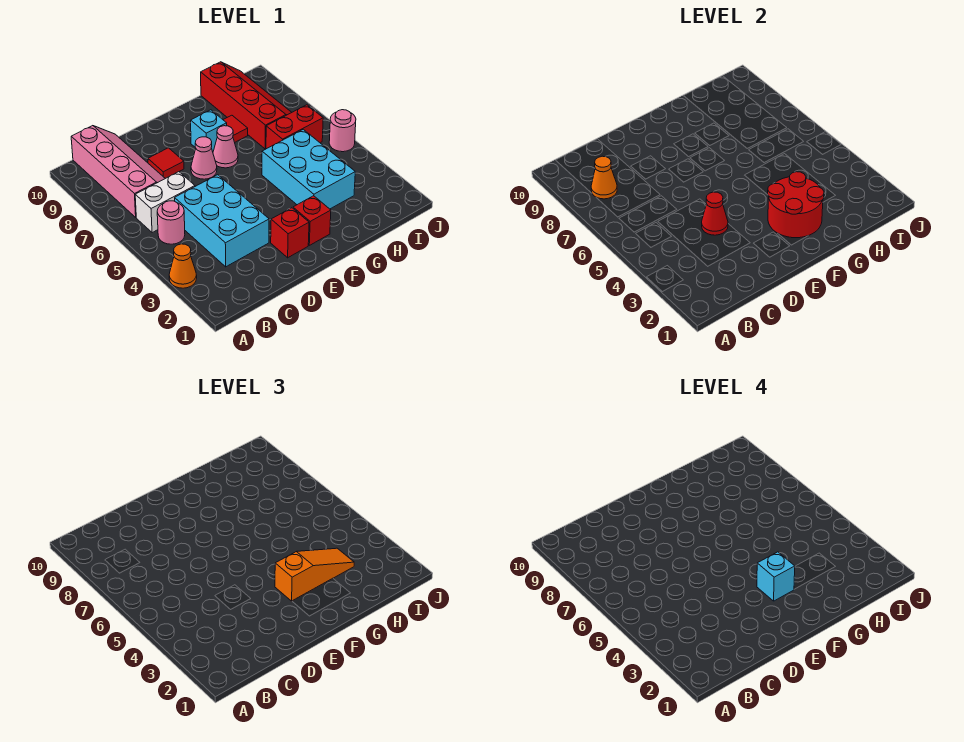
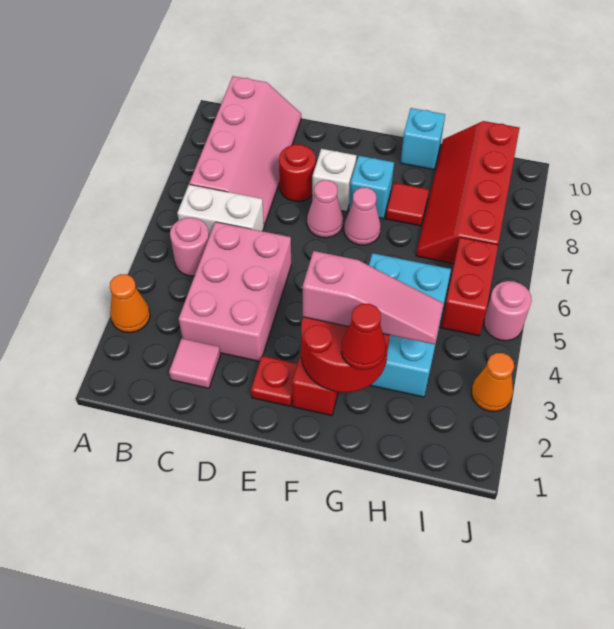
orange 1x1 cone [591,156,617,199] -> orange 1x1 cone moved to [472,353,514,412]
none -> pink 1x1 tile [169,339,221,388]
cyan 2x3 brick [175,175,269,267] -> pink 2x3 brick [179,222,291,361]
red 1x1 cone [702,192,728,235] -> red 1x1 cone moved to [341,304,386,370]
red 1x1 tile [148,148,184,179] -> red 1x1 round brick [279,144,316,202]
red 1x1 brick [271,208,309,258] -> red 1x1 plate [251,356,297,406]
none -> white 1x1 brick [312,149,357,211]
orange 1x3 slope [275,548,354,601] -> pink 1x3 slope [303,251,444,345]
cyan 1x1 brick [757,552,795,601] -> cyan 1x1 brick moved to [400,108,445,170]
red 1x2 brick [266,105,323,149] -> red 1x2 brick turned to [441,237,498,336]
red 2x4 slope [201,62,292,149] -> red 2x4 slope turned to [416,121,520,264]

